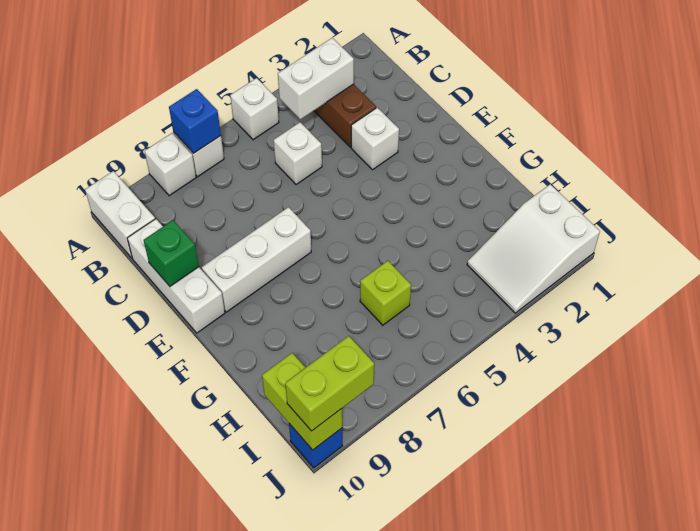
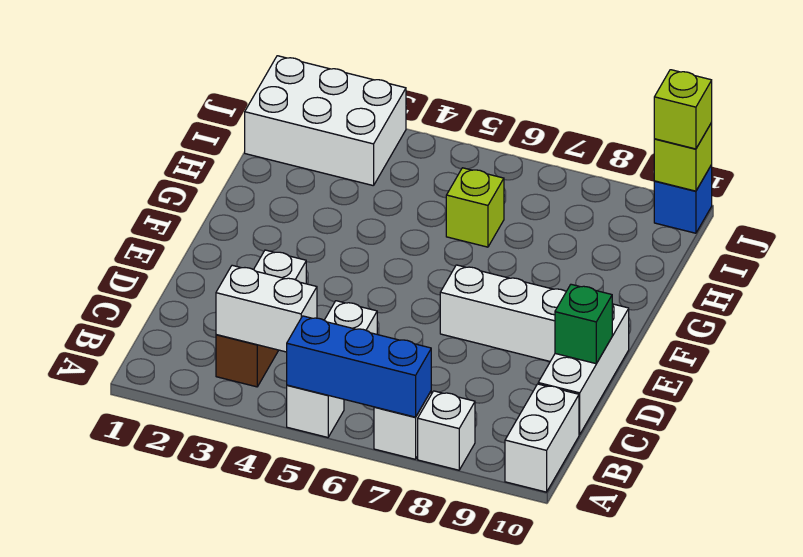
blue 1x1 brick [169,89,221,153] -> blue 1x3 brick [287,316,431,417]
white 2x3 slope [467,184,600,313] -> white 2x3 brick [245,56,406,186]
lime 1x2 brick [262,353,342,450] -> lime 1x1 brick [654,122,712,191]
lime 1x2 brick [285,336,374,431] -> lime 1x1 brick [654,70,712,149]

